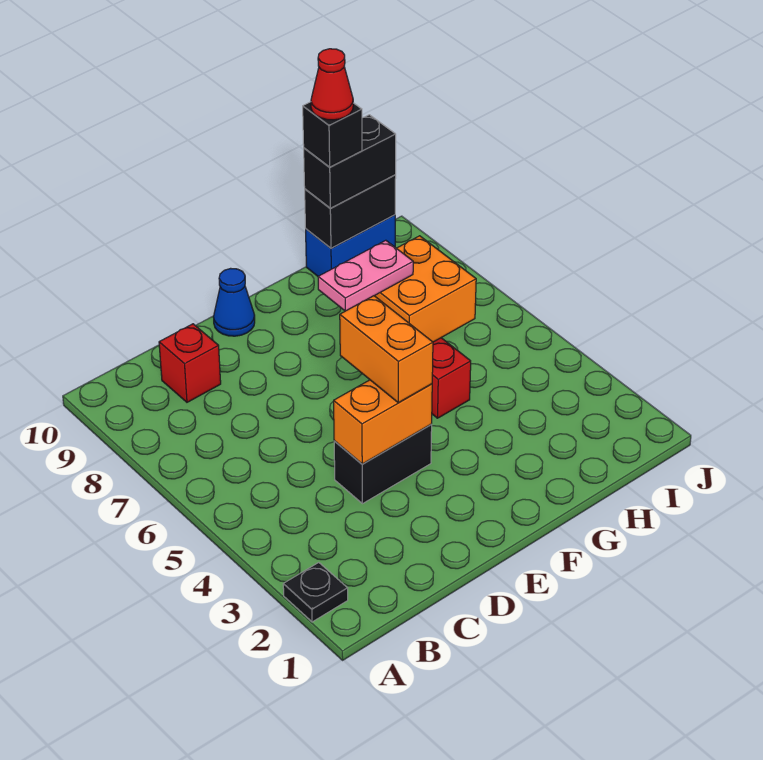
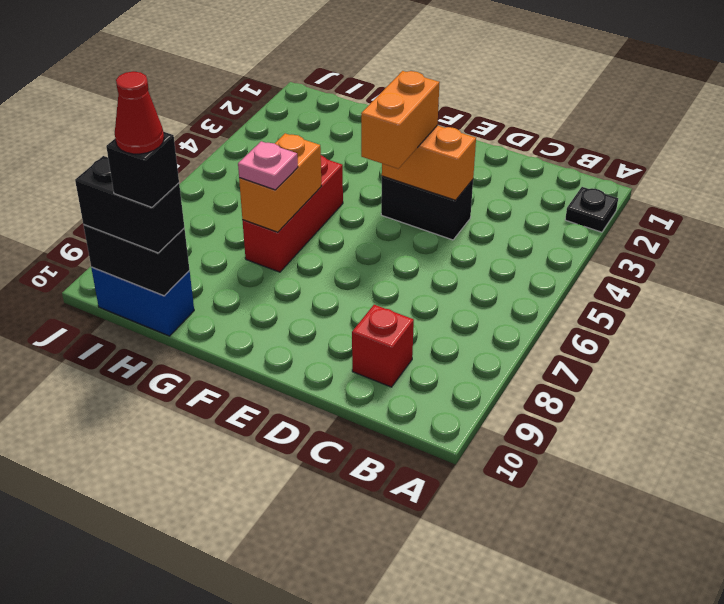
blue 1x1 cone [213,268,255,336] -> none
pink 1x2 plate [318,240,413,311] -> pink 1x1 plate [238,141,298,190]
orange 2x2 brick [375,236,476,342] -> orange 1x2 brick [239,133,321,232]

